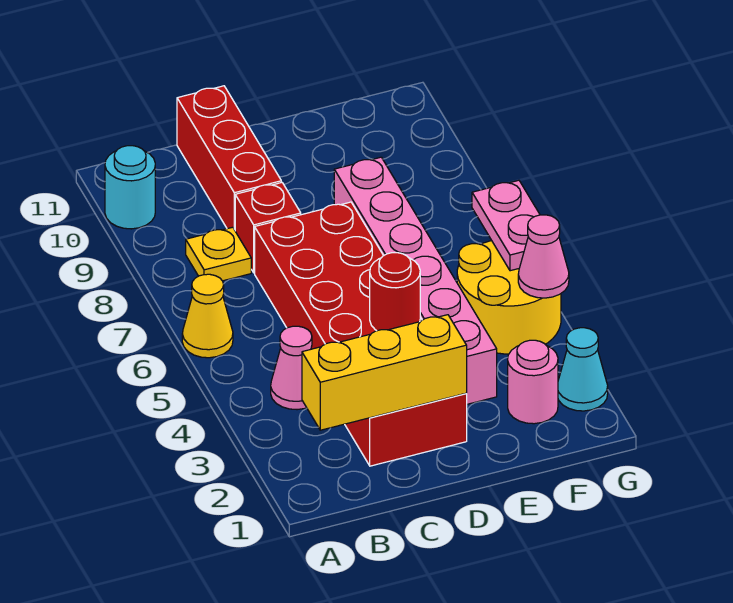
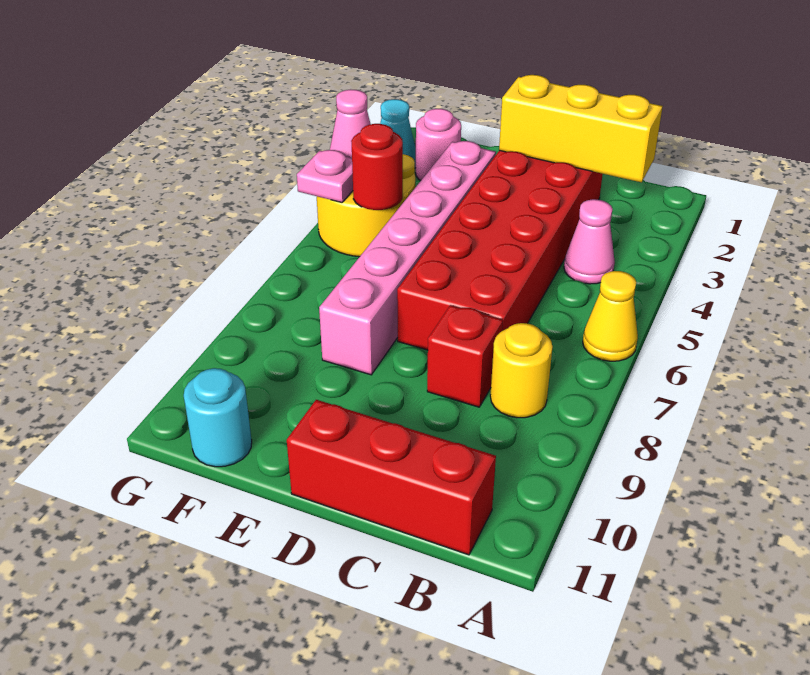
cyan 1x1 round brick [105,146,155,229] -> cyan 1x1 round brick moved to [184,368,252,467]
yellow 1x1 plate [186,227,251,281] -> yellow 1x1 round brick [490,323,553,418]
red 1x3 brick [177,86,281,230] -> red 1x3 brick turned to [287,400,496,555]
red 1x1 round brick [370,253,420,331] -> red 1x1 round brick moved to [351,124,403,210]
pink 1x2 plate [472,180,540,271] -> pink 1x1 plate [297,150,353,202]

